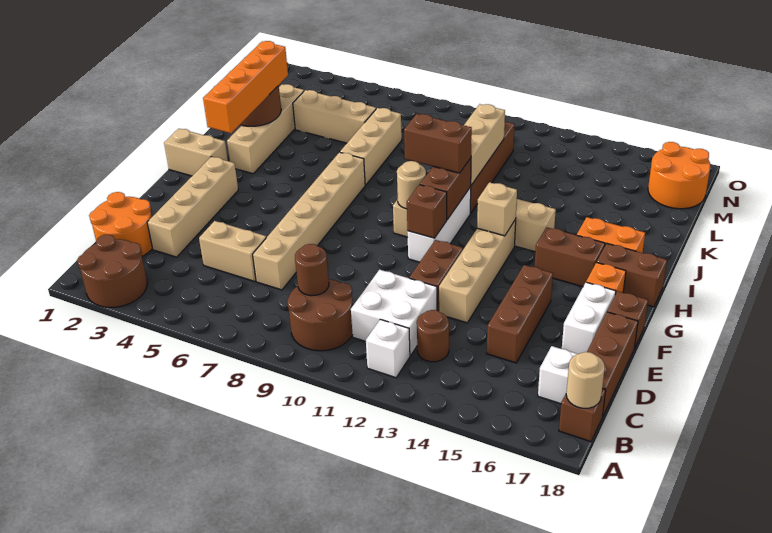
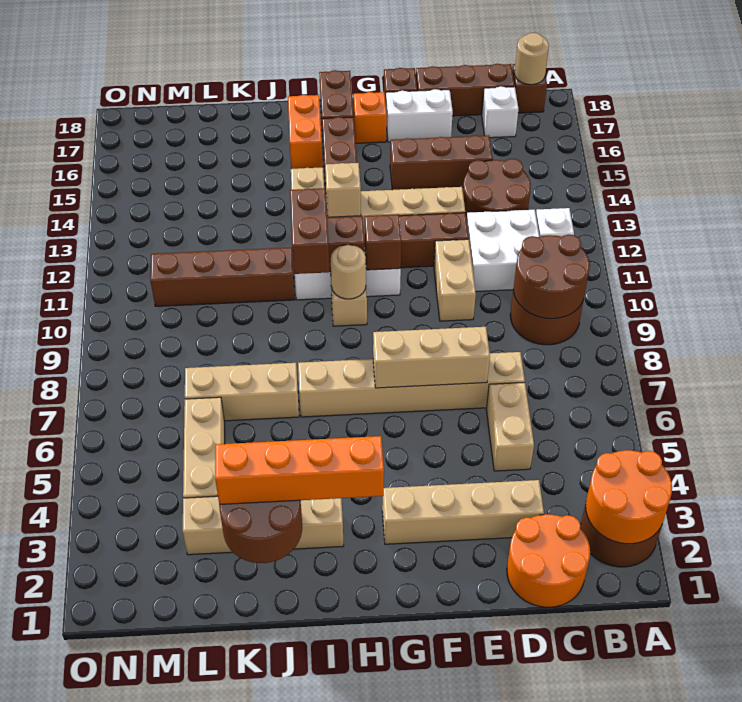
brown 1x1 round brick [295,244,329,296] -> brown 2x2 round brick [514,235,590,319]
brown 1x1 round brick [417,310,449,362] -> brown 2x2 round brick [463,159,531,220]
tan 1x2 brick [164,129,228,176] -> tan 1x2 brick moved to [434,239,476,321]
tan 1x3 brick [464,104,505,185] -> tan 1x3 brick moved to [373,327,490,388]
orange 2x2 round brick [648,142,710,209] -> orange 2x2 round brick moved to [586,450,672,544]

